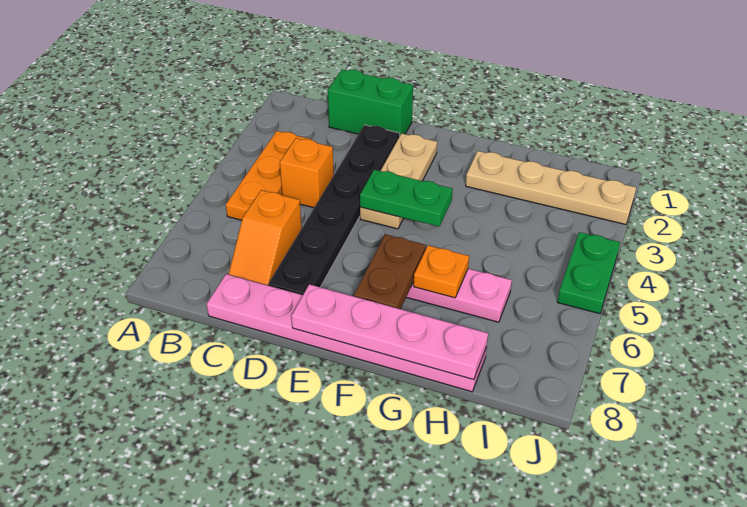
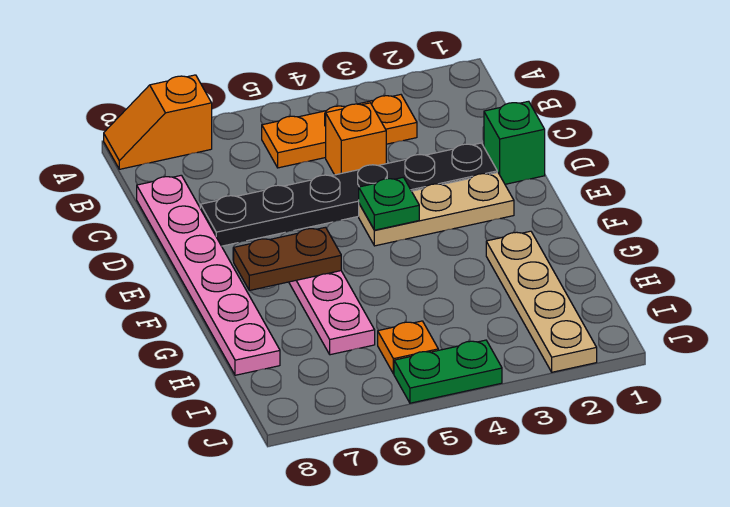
green 1x2 brick [328,70,413,135] -> green 1x1 brick [484,101,545,184]
orange 1x2 slope [228,190,302,286] -> orange 1x2 slope moved to [104,75,212,169]
green 1x2 plate [360,170,453,227] -> green 1x1 plate [359,177,419,230]
pink 1x4 plate [291,284,488,380] -> none
orange 1x1 plate [414,245,469,298] -> orange 1x1 plate moved to [378,321,438,374]

